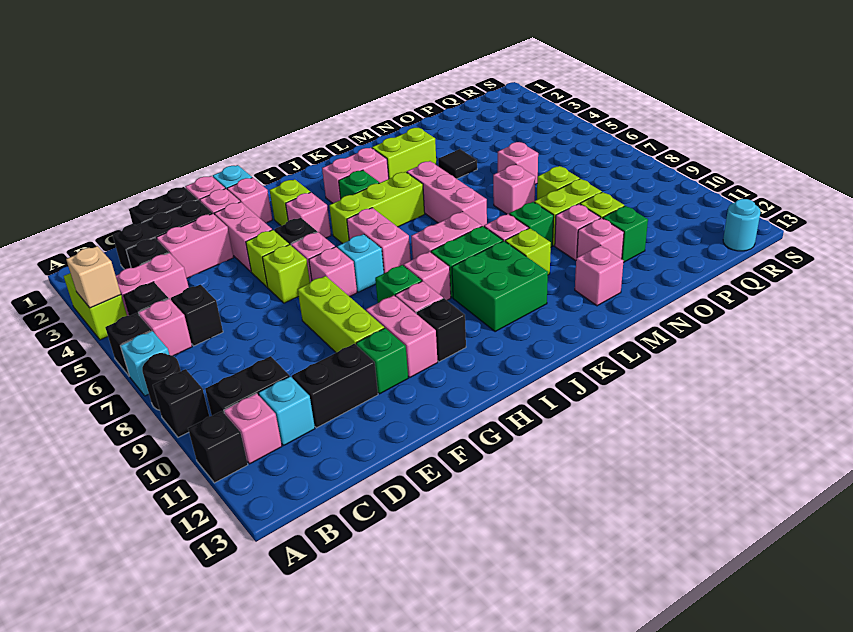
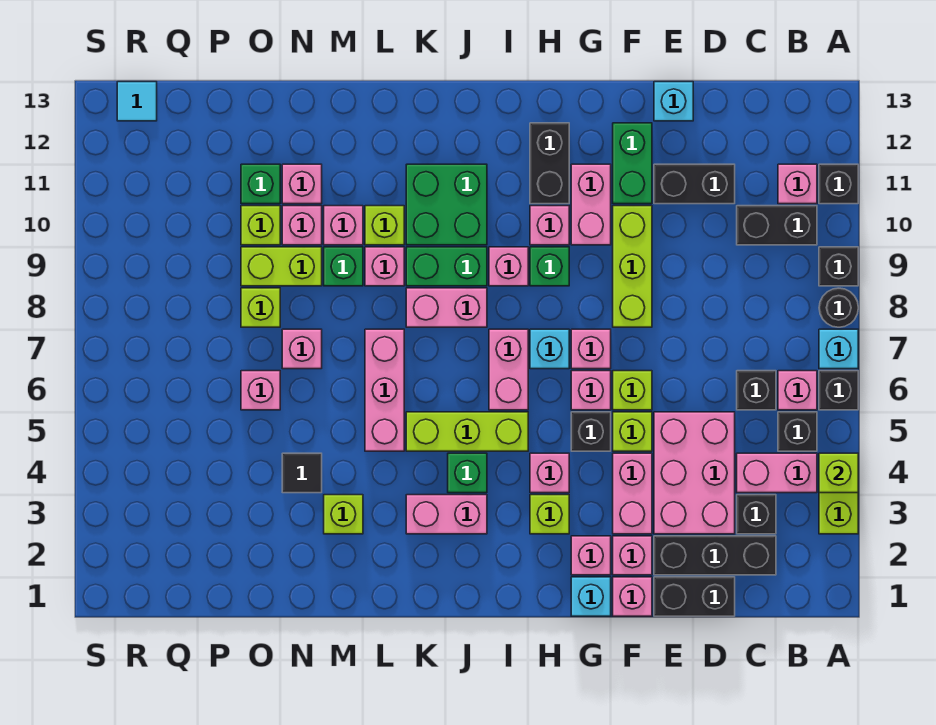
tan 1x1 brick [66,246,121,308] -> lime 1x1 brick [819,453,858,493]
cyan 1x1 brick [258,376,315,446] -> cyan 1x1 brick moved to [654,82,693,121]
pink 1x2 brick [156,213,234,278] -> pink 2x3 brick [654,412,735,534]
green 1x1 brick [356,328,408,394] -> green 1x2 brick [613,123,652,204]
black 1x1 brick [416,298,466,362] -> black 1x2 brick [530,123,569,204]
lime 1x2 brick [372,128,436,179] -> lime 1x1 brick [324,495,363,534]
pink 1x1 brick [575,245,623,306] -> pink 1x1 brick moved to [324,206,363,245]
cyan 1x1 round brick [723,199,760,251] -> cyan 1x1 tile [117,82,157,121]

